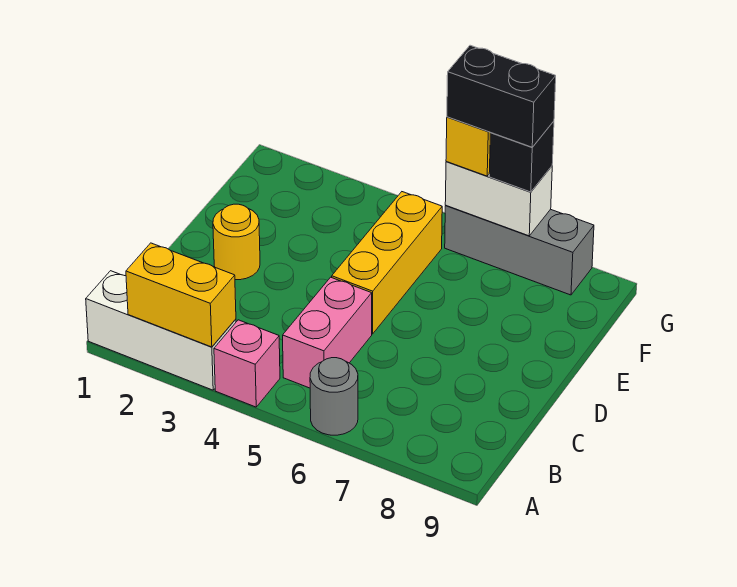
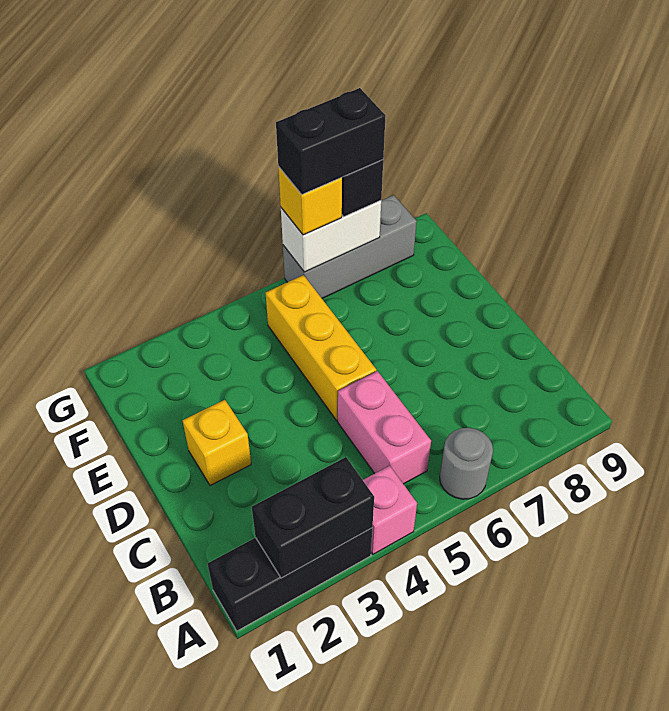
white 1x3 brick [86,271,236,390] -> black 1x3 brick [207,528,372,631]
yellow 1x2 brick [126,243,236,347] -> black 1x2 brick [252,457,374,578]
yellow 1x1 round brick [213,204,260,280] -> yellow 1x1 brick [183,400,251,486]

